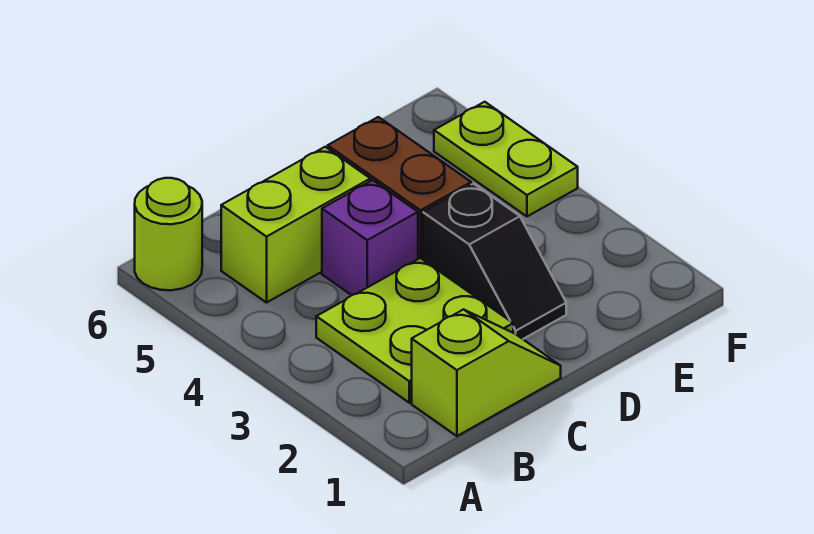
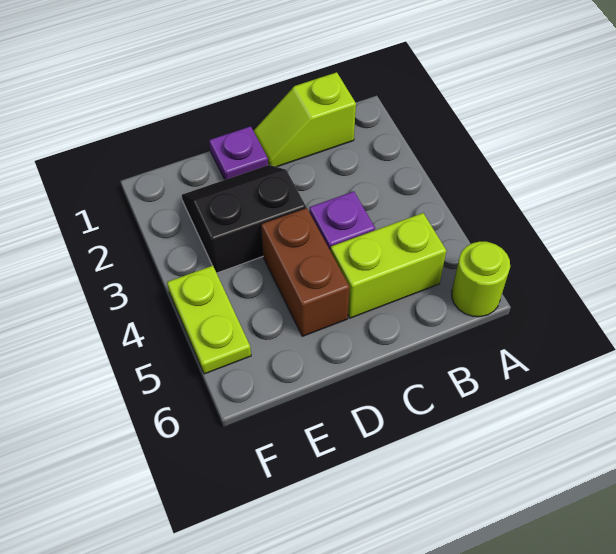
lime 2x2 plate [316,258,513,403] -> none
none -> purple 1x1 plate [209,126,268,180]
black 1x2 slope [423,184,566,339] -> black 2x2 slope [182,165,306,273]

